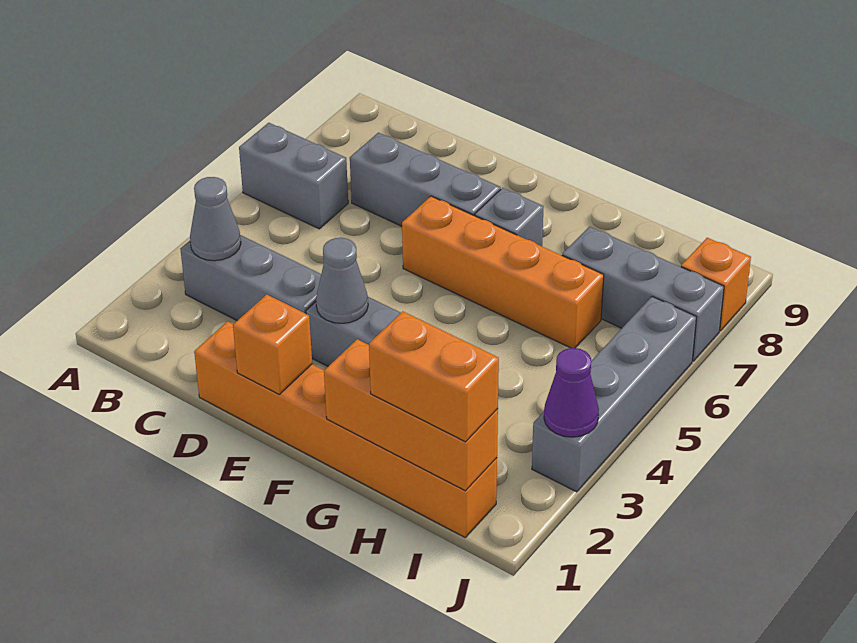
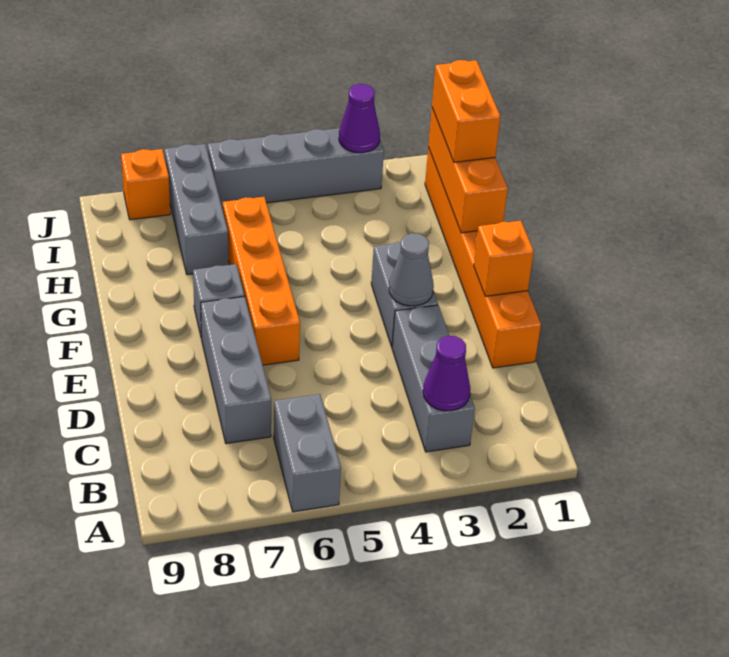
grey 1x1 cone [190,177,241,261] -> purple 1x1 cone [423,336,470,411]

